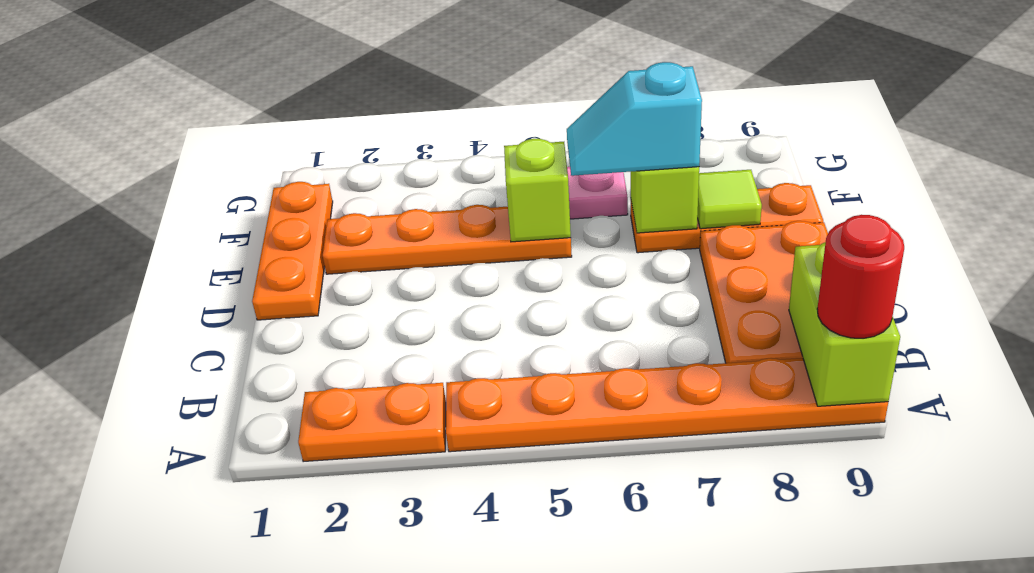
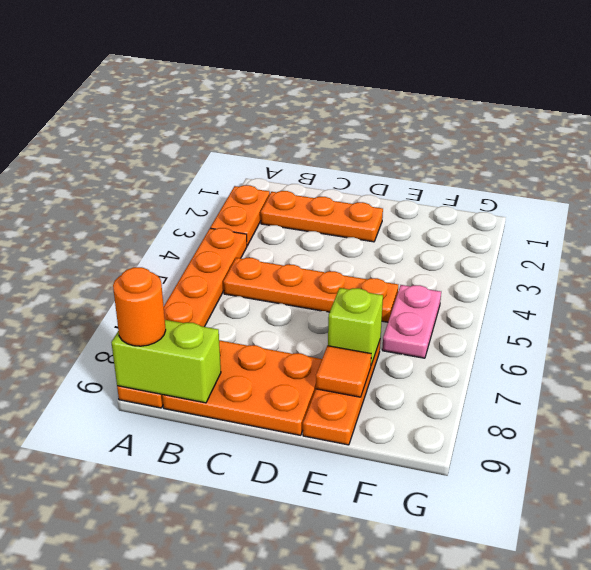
red 1x1 round brick [817,215,904,338] -> orange 1x1 round brick [113,267,166,346]
orange 1x3 plate [252,182,333,320] -> orange 1x3 plate moved to [261,191,383,242]
orange 1x4 plate [323,205,572,274] -> orange 1x4 plate turned to [223,258,398,322]
lime 1x1 brick [504,139,571,242] -> none
cyan 1x2 slope [567,62,702,176] -> none
lime 1x1 tile [697,170,762,229] -> orange 1x1 tile [316,346,371,397]

